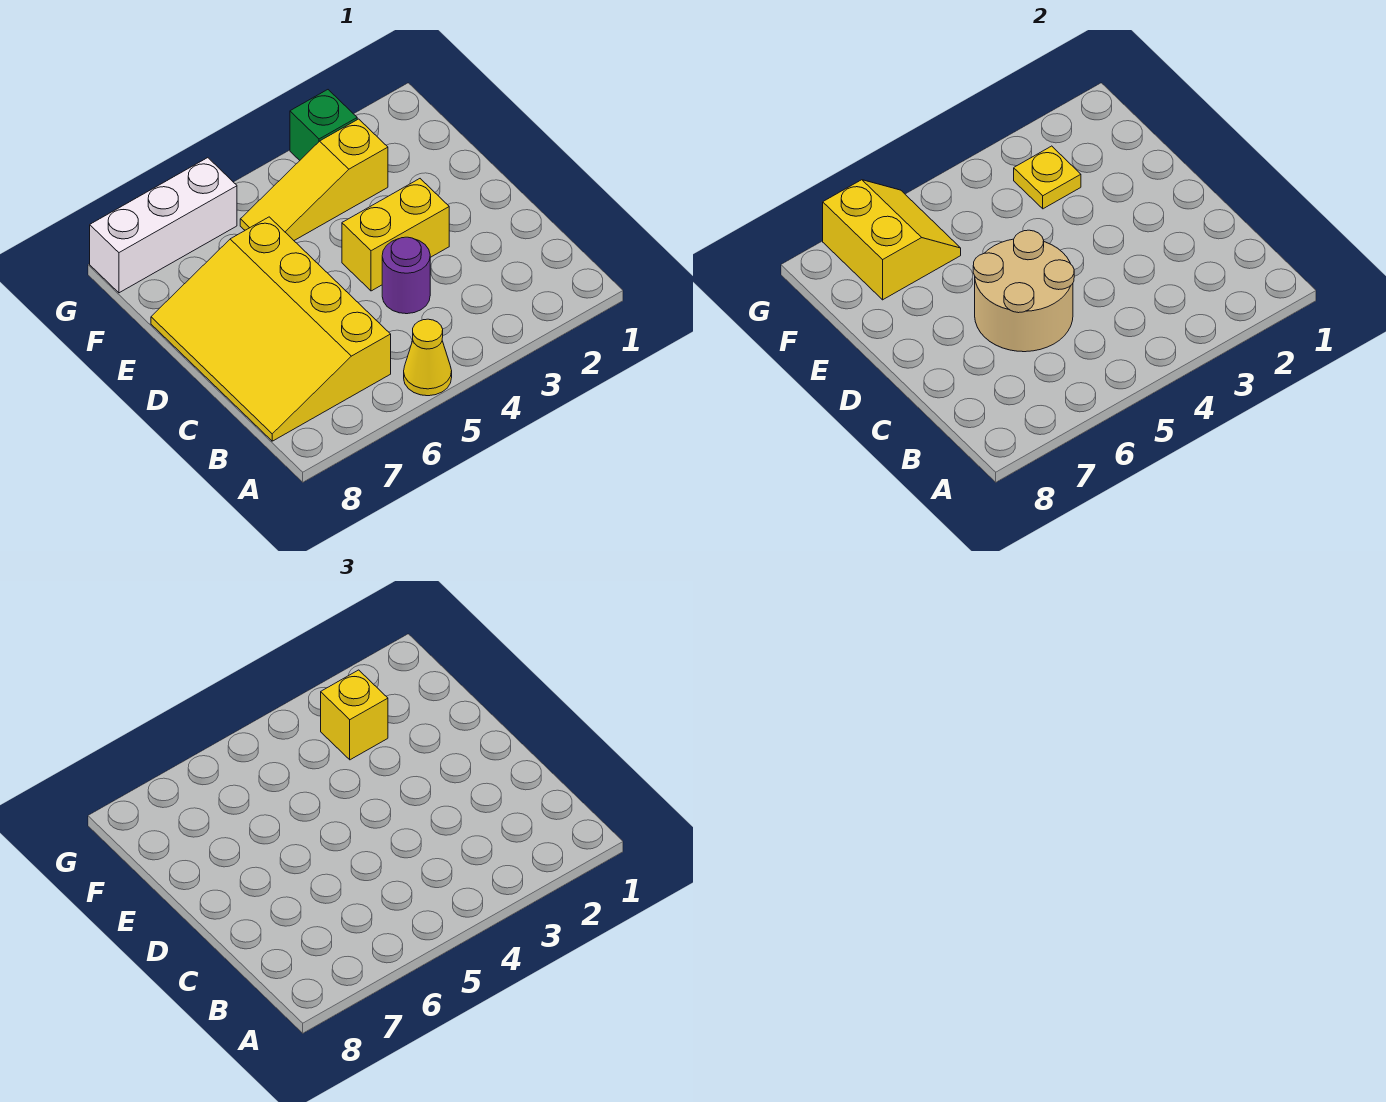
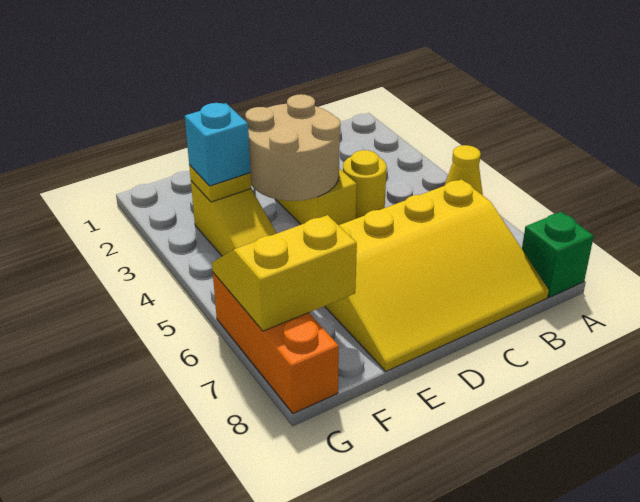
purple 1x1 round brick [382,237,430,314] -> yellow 1x1 round brick [343,150,387,219]
tan 2x2 round brick [973,230,1074,352] -> tan 2x2 round brick moved to [245,94,341,201]
yellow 1x1 brick [321,670,388,760] -> cyan 1x1 brick [185,103,251,186]
green 1x1 brick [290,90,357,160] -> green 1x1 brick moved to [522,212,594,297]
white 1x3 brick [90,158,237,293] -> orange 1x3 brick [213,273,339,414]

